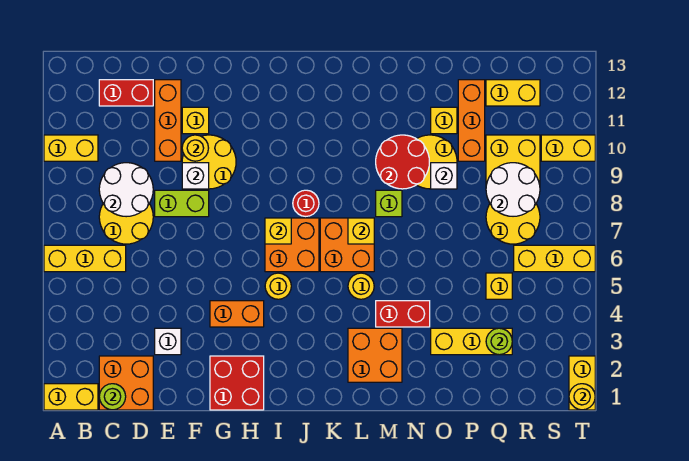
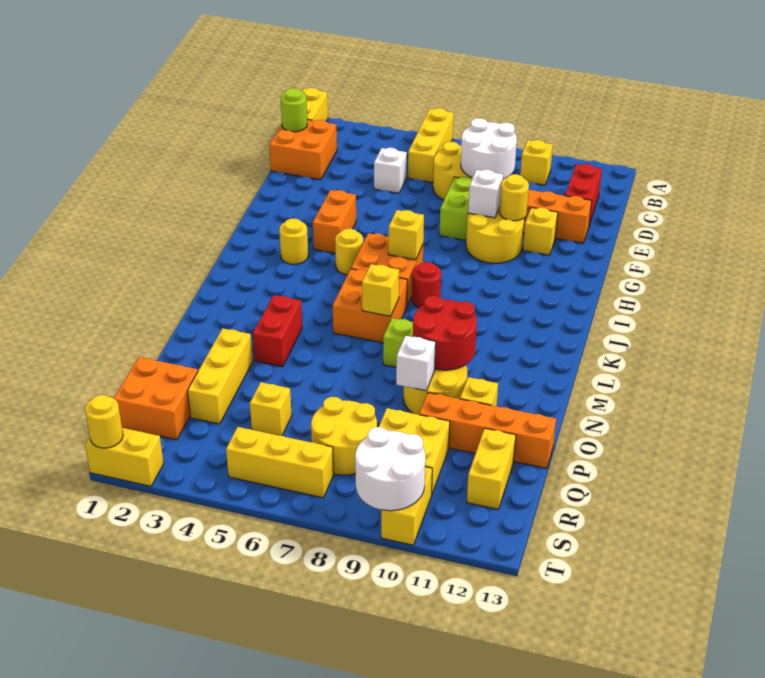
yellow 1x2 brick [44,135,98,161] -> yellow 1x1 brick [520,140,553,185]
white 1x1 brick [155,328,181,355] -> white 1x1 brick moved to [374,148,407,193]
red 2x2 brick [210,356,264,410] -> none
orange 2x2 brick [348,328,402,382] -> orange 2x2 brick moved to [114,357,198,440]
yellow 1x1 round brick [348,273,374,299] -> yellow 1x1 round brick moved to [279,218,308,264]
orange 1x3 brick [458,80,485,161] -> orange 1x4 brick [419,393,556,468]
lime 1x1 round brick [486,328,512,355] -> none
white 2x2 round brick [486,163,540,216] -> white 2x2 round brick moved to [355,427,425,511]
yellow 1x3 brick [514,245,595,272] -> yellow 1x3 brick turned to [226,427,334,498]

